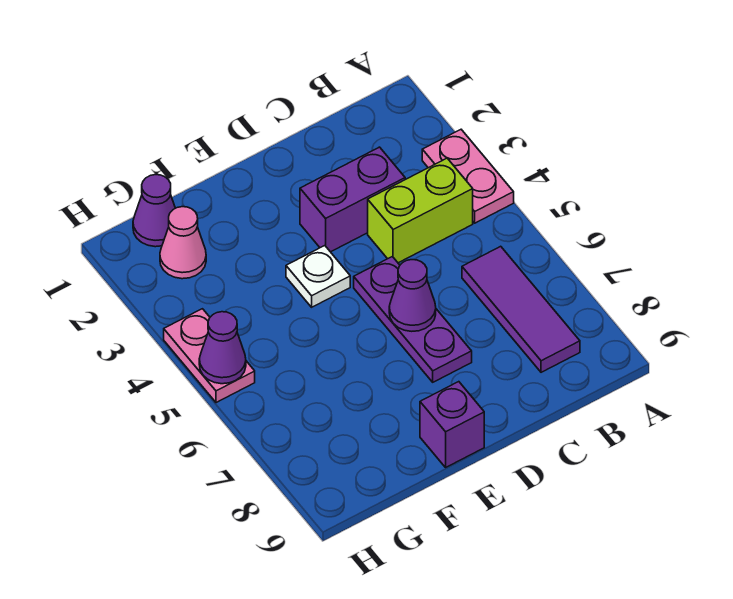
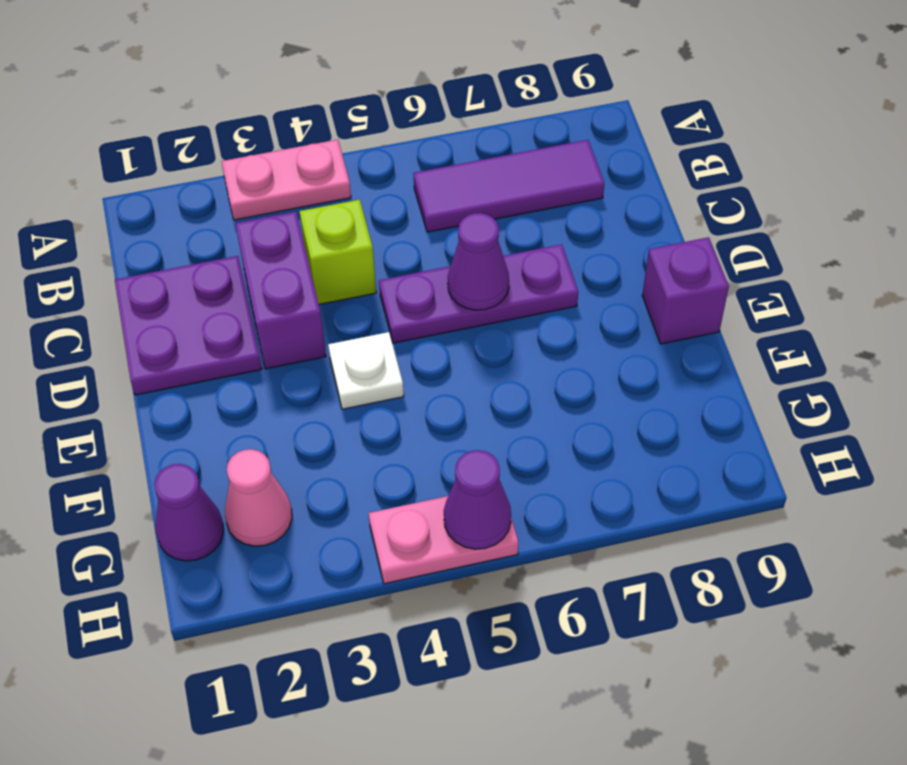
lime 1x2 brick [368,158,473,263] -> lime 1x1 brick [299,200,376,304]
none -> purple 2x2 plate [115,256,262,395]

